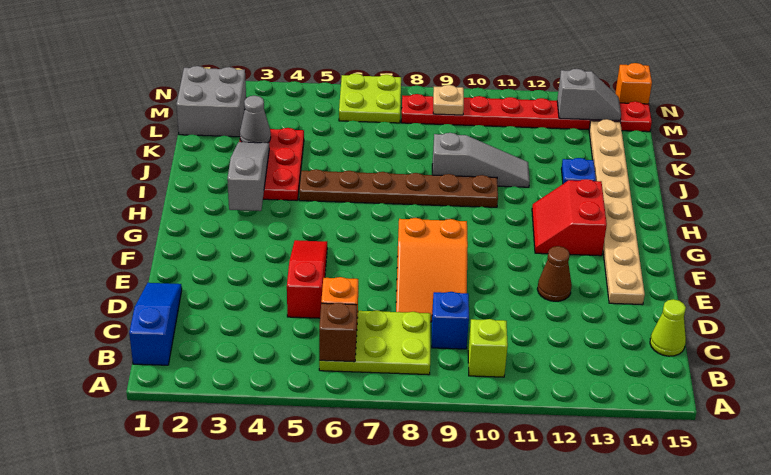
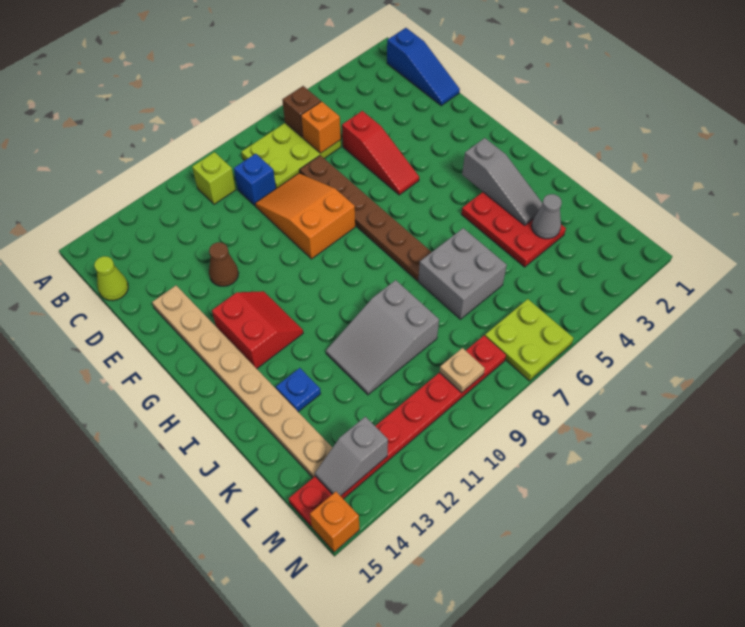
brown 1x6 plate [299,169,498,207] -> brown 1x6 plate turned to [300,155,431,281]
grey 1x3 slope [432,133,530,187] -> grey 2x3 slope [326,280,439,395]
grey 2x2 brick [176,66,246,137] -> grey 2x2 brick moved to [418,228,507,319]

